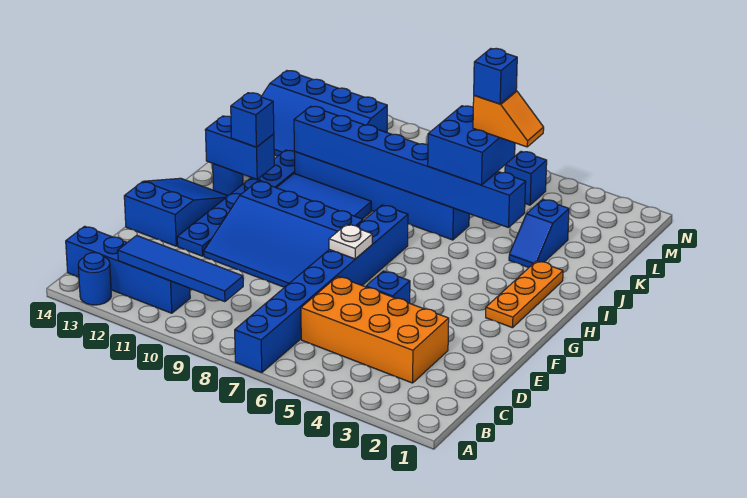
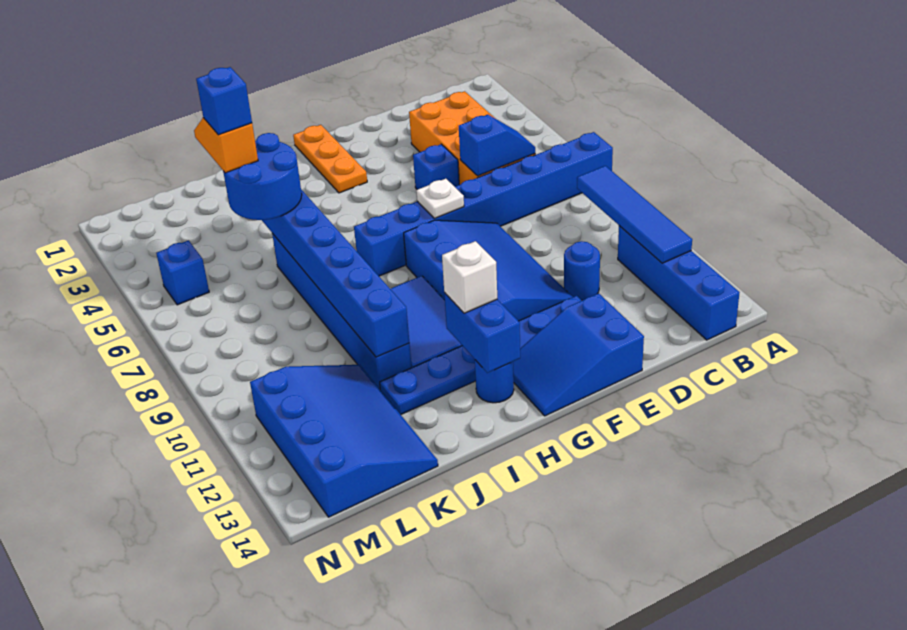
blue 1x1 round brick [78,253,111,305] -> blue 1x1 round brick moved to [564,241,600,300]
orange 1x3 plate [486,261,563,328] -> orange 1x3 plate turned to [293,125,367,193]
blue 1x1 brick [231,93,274,147] -> white 1x1 brick [442,241,497,313]
blue 1x2 slope [509,199,569,267] -> blue 1x2 slope moved to [459,115,535,176]
blue 2x2 brick [428,106,515,185] -> blue 2x2 round brick [223,133,302,220]

